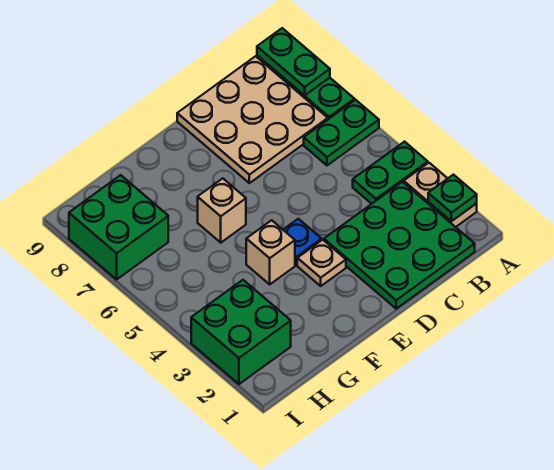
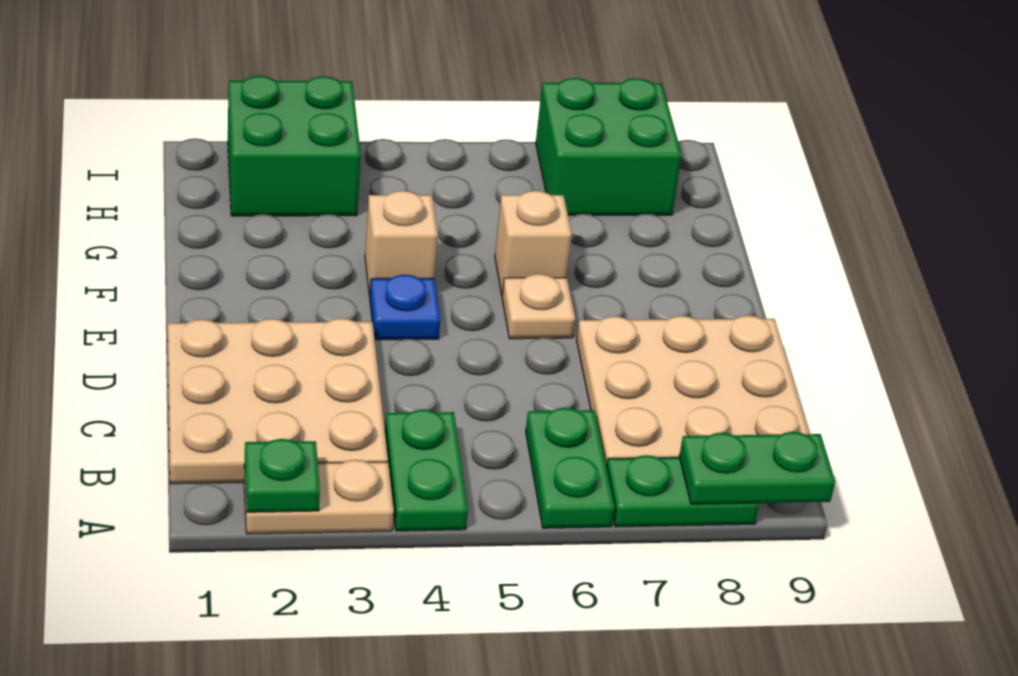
green 3x3 plate [324,182,475,309] -> tan 3x3 plate [168,318,388,484]
tan 1x1 plate [297,240,346,286] -> tan 1x1 plate moved to [502,274,575,339]

